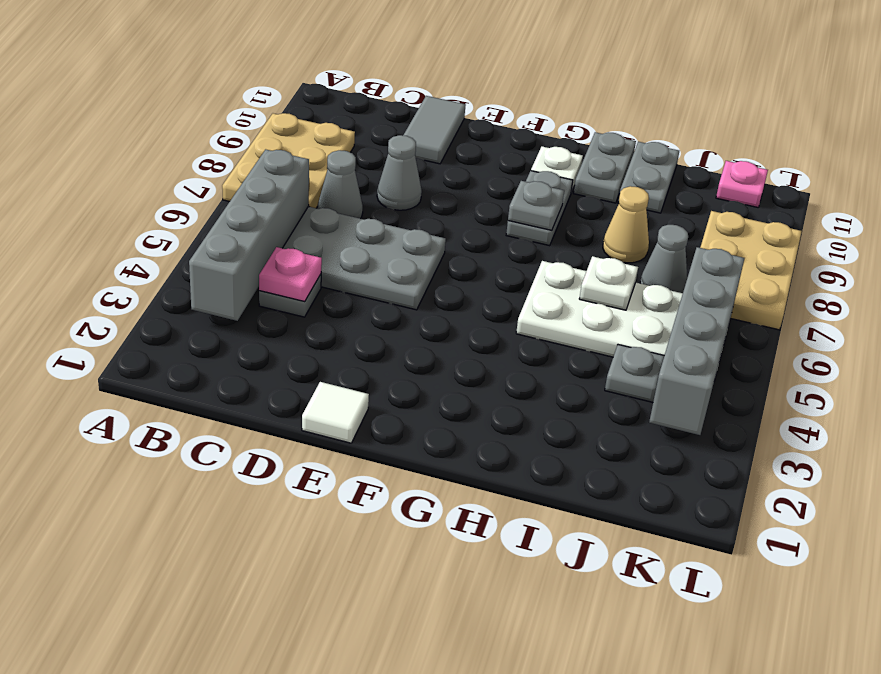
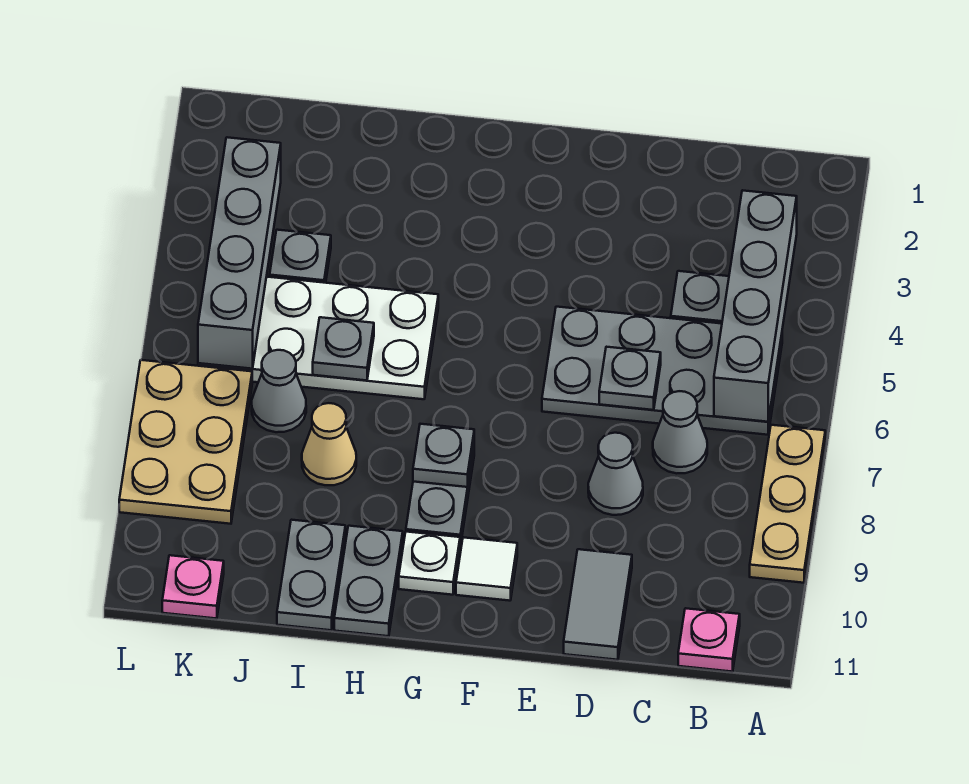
tan 2x3 plate [222,113,355,208] -> tan 1x3 plate [750,425,825,583]
pink 1x1 plate [259,247,322,301] -> pink 1x1 plate moved to [678,608,740,672]
none -> grey 1x1 plate [599,347,661,410]
white 1x1 tile [302,382,369,443] -> white 1x1 tile moved to [456,537,517,601]
white 1x1 plate [579,256,638,310] -> grey 1x1 plate [313,317,374,380]

